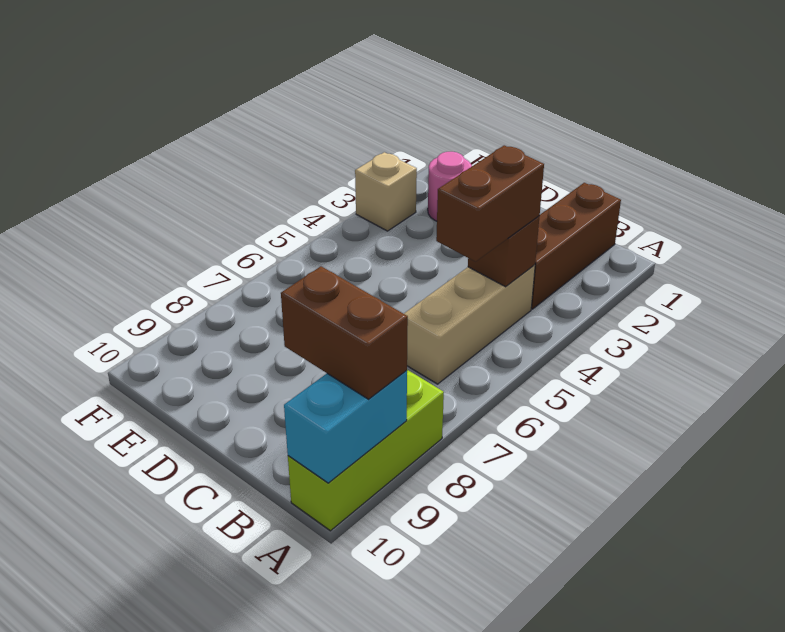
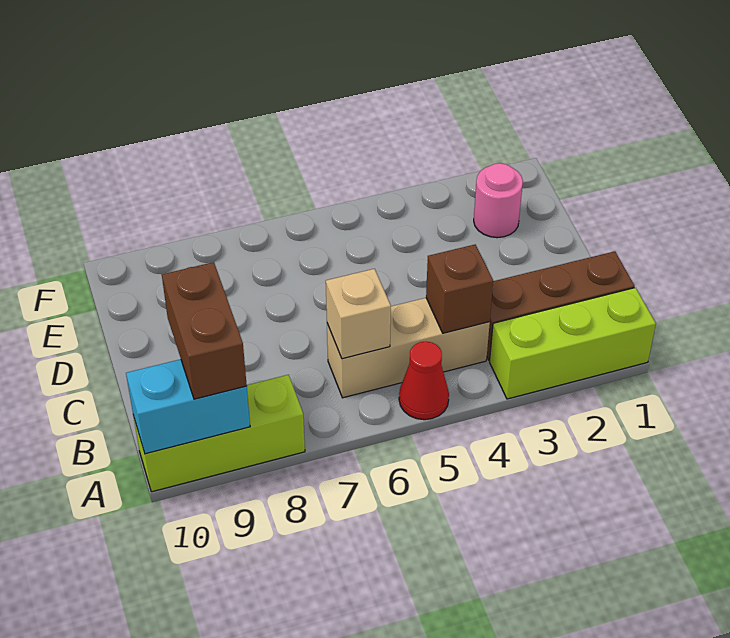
none -> lime 1x3 brick [490,288,656,399]
none -> red 1x1 cone [399,342,449,420]
brown 1x2 brick [436,145,544,262] -> none
tan 1x1 brick [355,152,417,231] -> tan 1x1 brick moved to [326,269,391,359]

